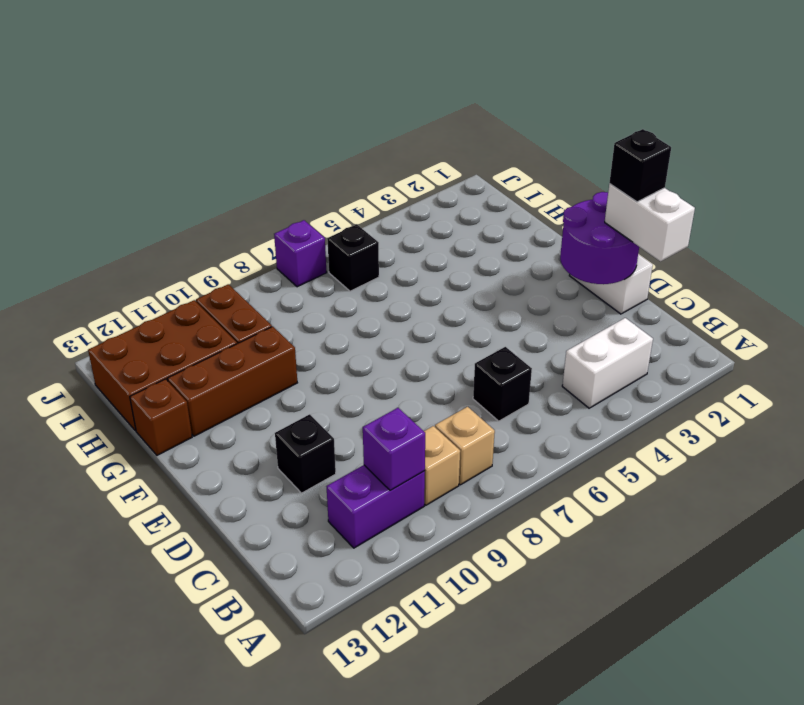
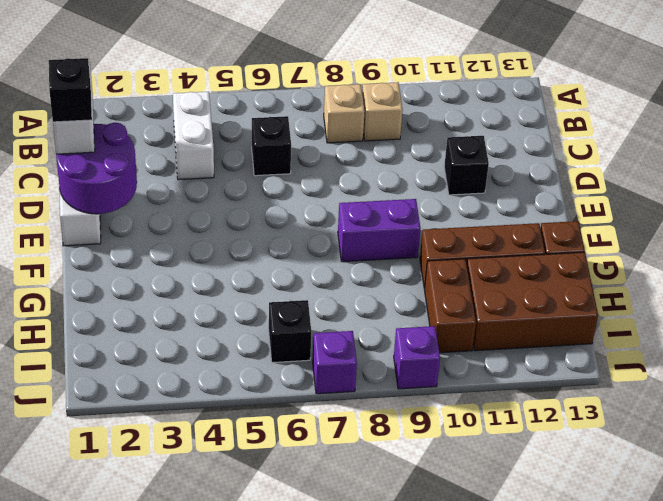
white 1x2 brick [562,318,653,408] -> white 1x2 brick turned to [173,92,214,180]
purple 1x2 brick [326,465,425,548] -> purple 1x2 brick moved to [338,199,421,262]
purple 1x1 brick [363,408,425,491] -> purple 1x1 brick moved to [394,326,440,389]

